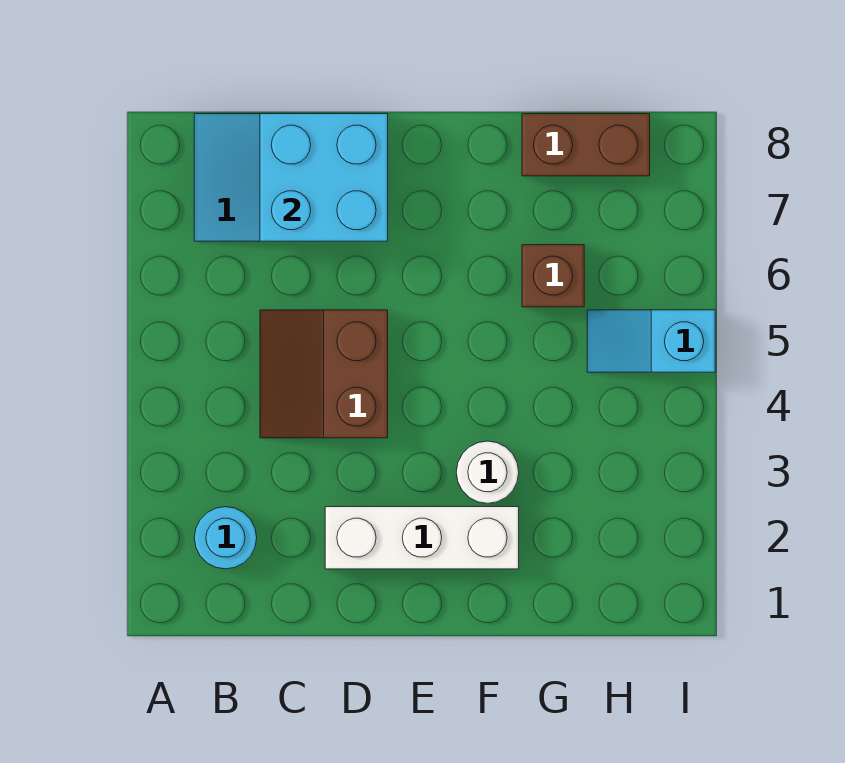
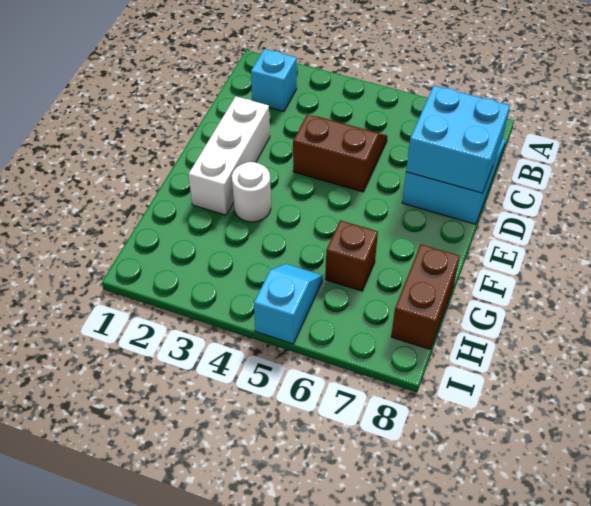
cyan 1x1 round brick [194,507,257,569] -> cyan 1x1 brick [251,49,297,112]

